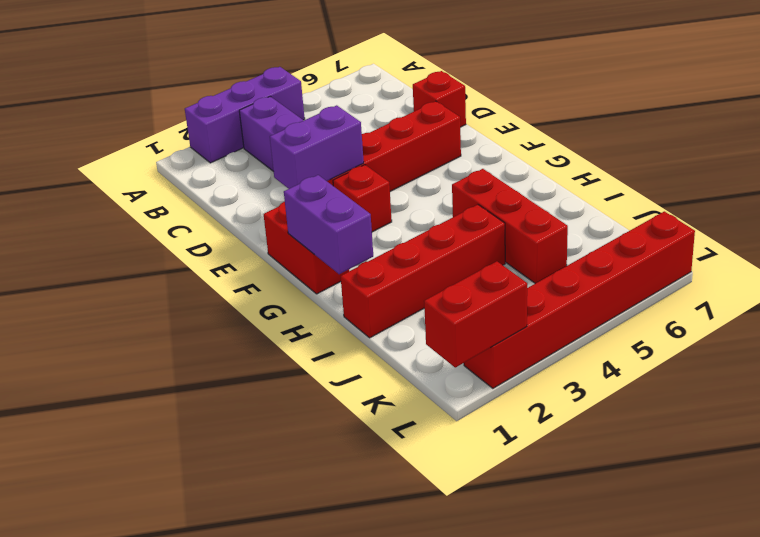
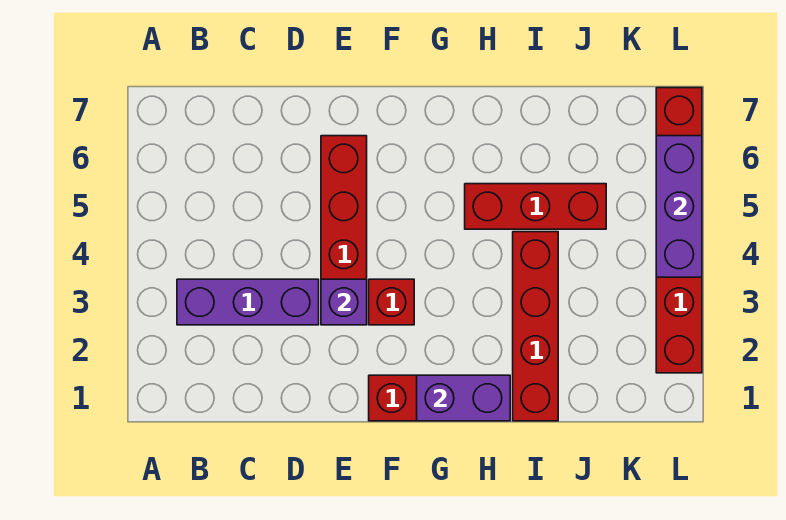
purple 1x3 brick [185,67,305,163] -> purple 1x3 brick moved to [656,136,702,277]
red 1x1 brick [413,71,466,127] -> none
purple 1x2 brick [270,105,364,189] -> purple 1x1 brick [321,279,367,325]
red 1x2 brick [424,261,527,367] -> none

